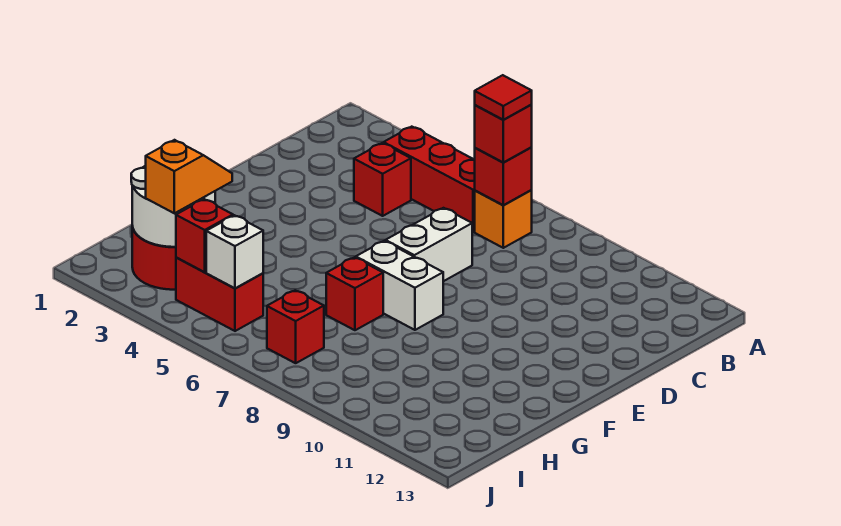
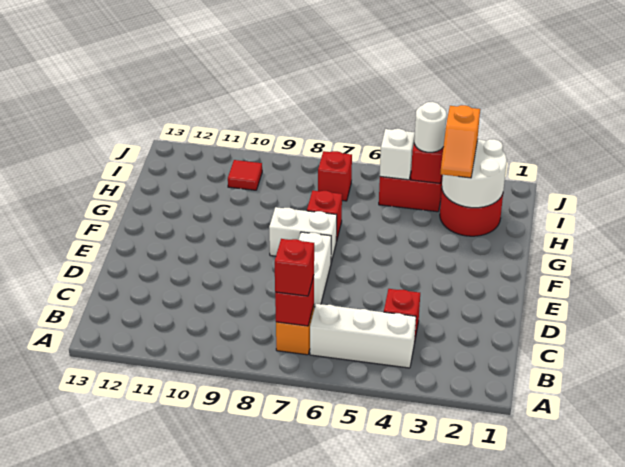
red 1x3 brick [384,127,475,232] -> white 1x3 brick [310,304,416,368]
red 1x1 tile [475,75,532,120] -> red 1x1 tile moved to [228,160,262,190]
none -> white 1x1 round brick [414,102,447,152]

